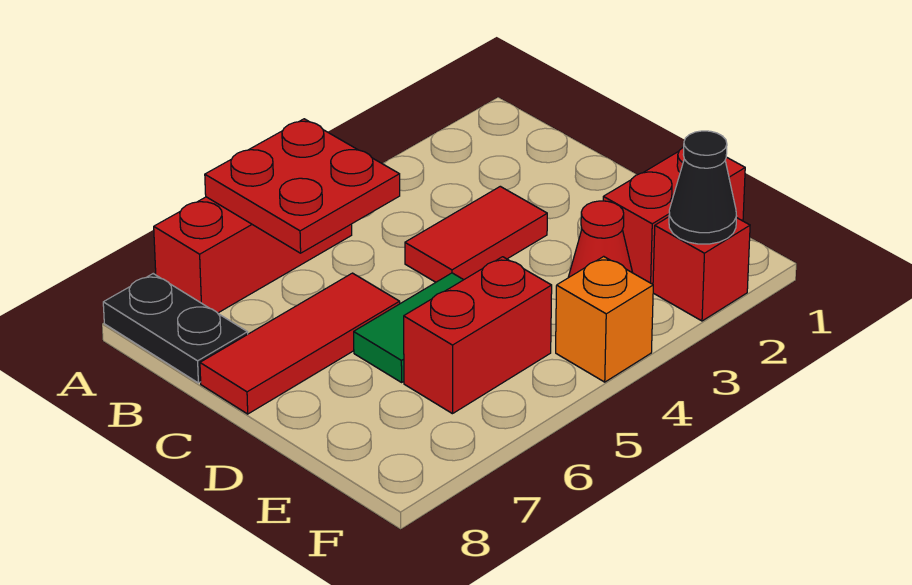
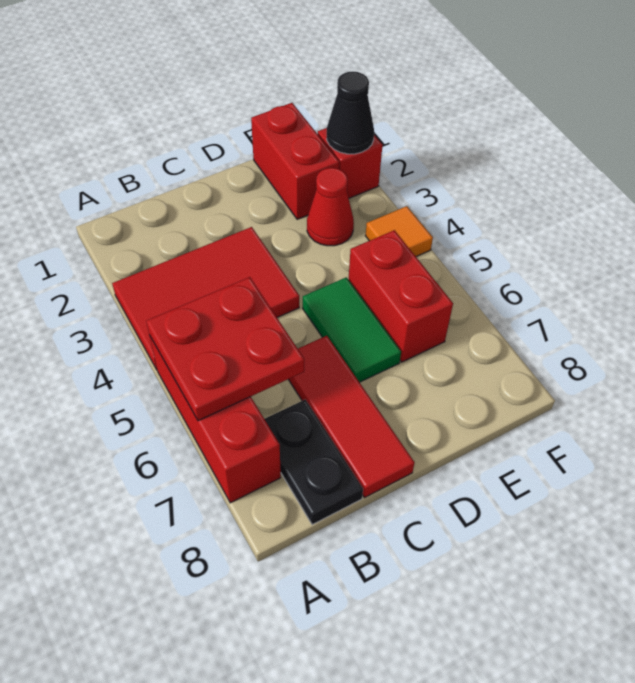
black 1x2 plate [103,274,248,383] -> black 1x2 plate turned to [265,400,363,525]
red 1x2 tile [405,186,547,282] -> red 2x3 tile [112,227,299,370]
orange 1x1 brick [556,256,653,382] -> orange 1x1 tile [365,206,433,256]

